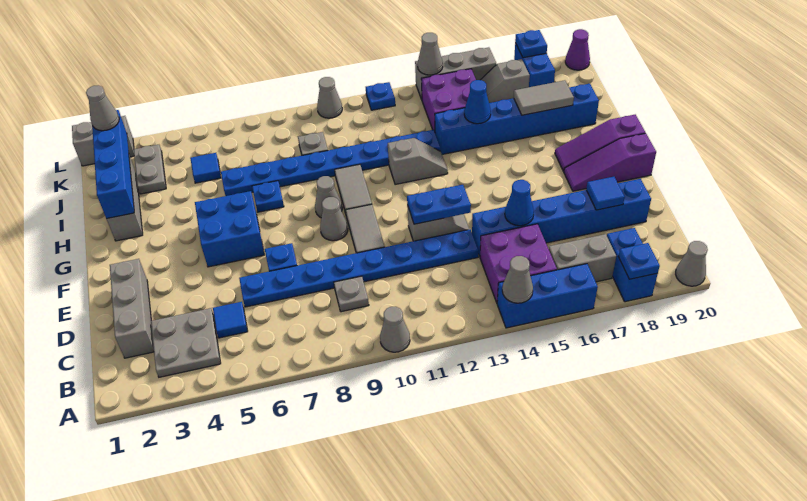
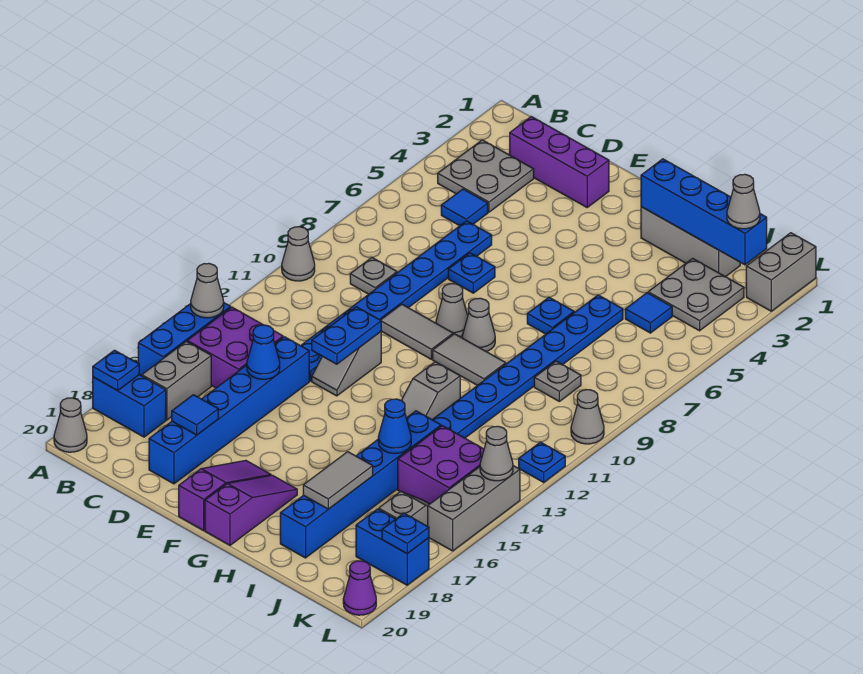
grey 1x3 brick [110,259,154,358] -> purple 1x3 brick [510,117,609,207]
blue 2x2 brick [195,191,264,267] -> none
grey 1x2 plate [134,145,166,194] -> grey 2x2 plate [648,258,744,331]

